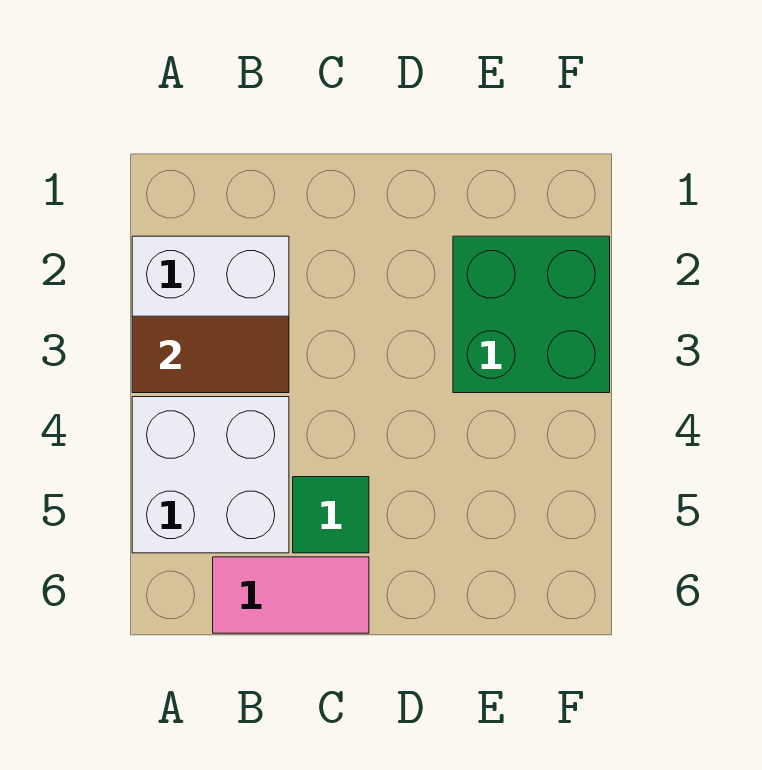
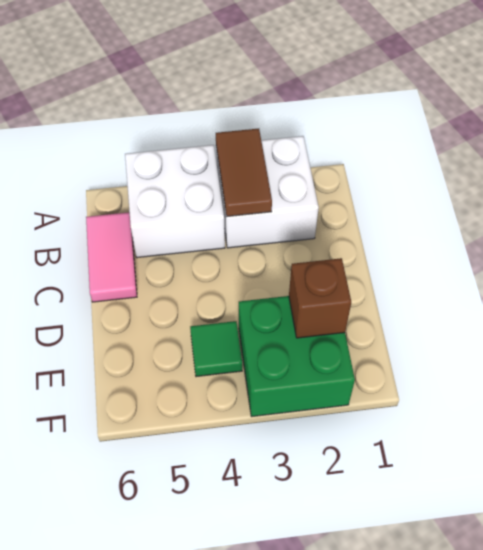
green 1x1 tile [293,477,369,553] -> green 1x1 tile moved to [190,321,242,377]
none -> brown 1x1 brick [289,258,351,338]

